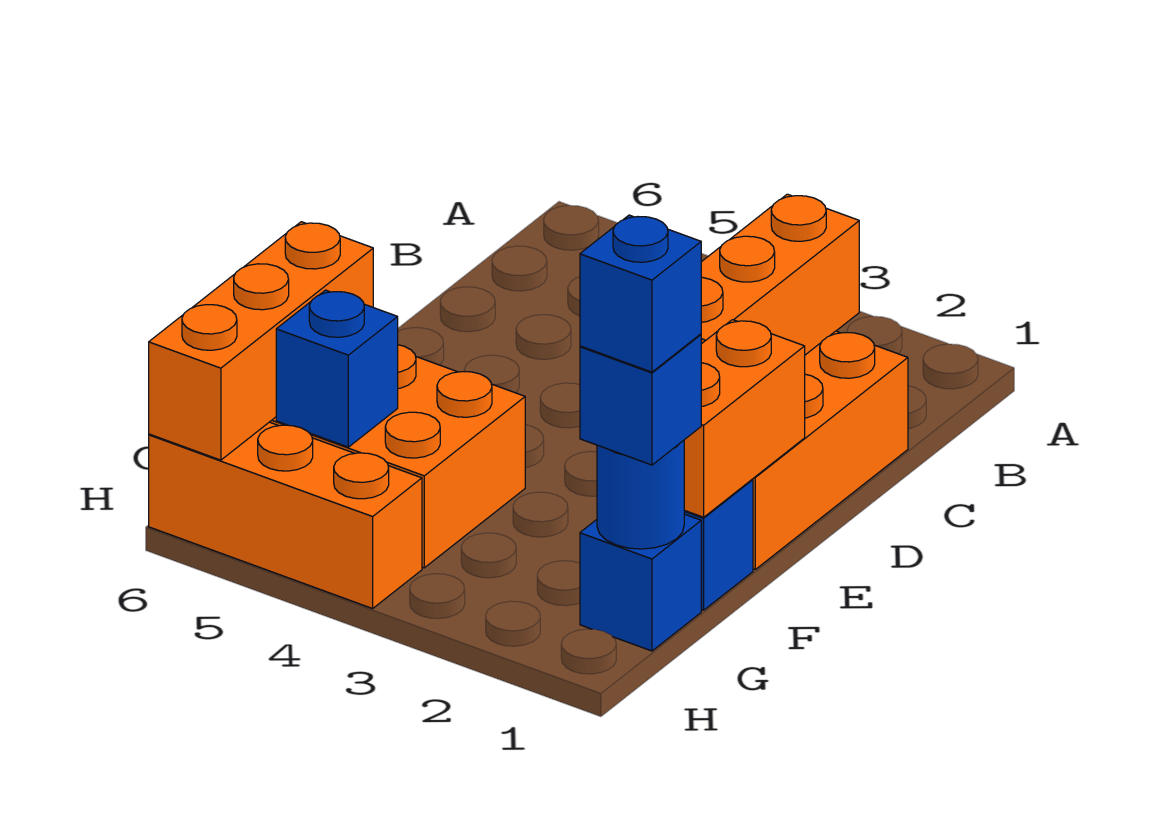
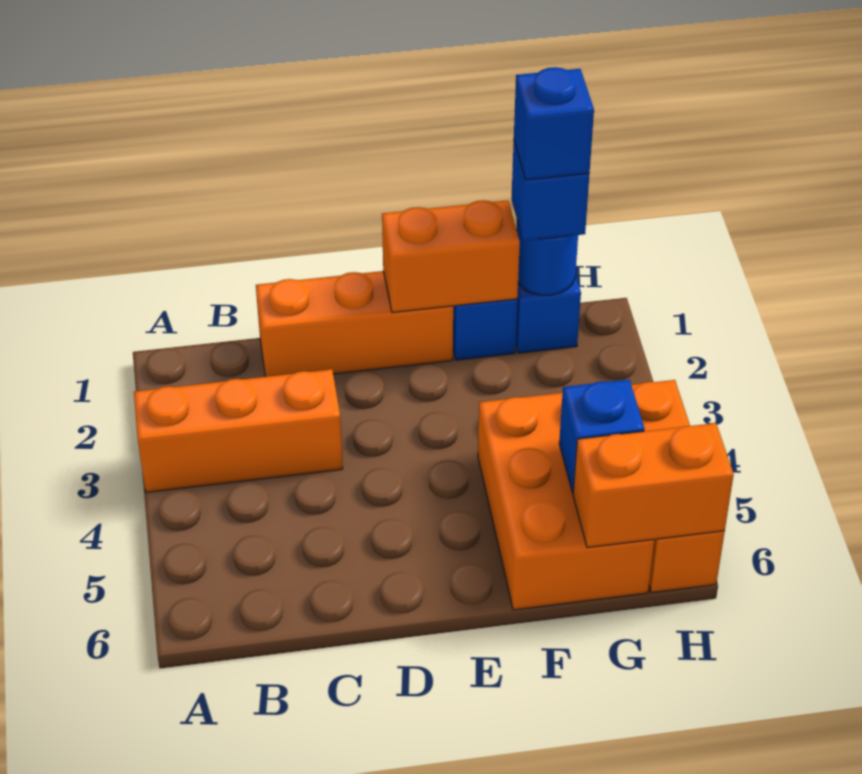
orange 1x3 brick [149,222,373,460] -> orange 1x2 brick [573,423,734,548]

